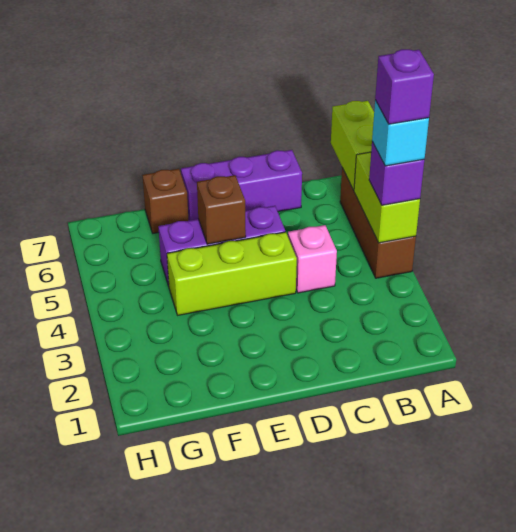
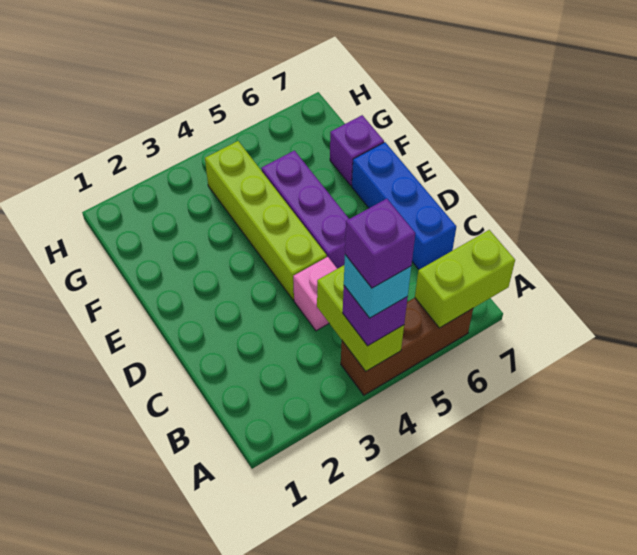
lime 1x2 brick [354,152,420,243] -> lime 1x2 brick turned to [317,265,404,371]
purple 1x3 brick [181,150,302,221] -> blue 1x3 brick [352,142,456,270]
lime 1x3 brick [167,232,297,315] -> lime 1x4 brick [205,141,327,300]
brown 1x1 brick [197,175,246,244] -> none
brown 1x1 brick [142,169,188,233] -> purple 1x1 brick [330,115,384,186]

